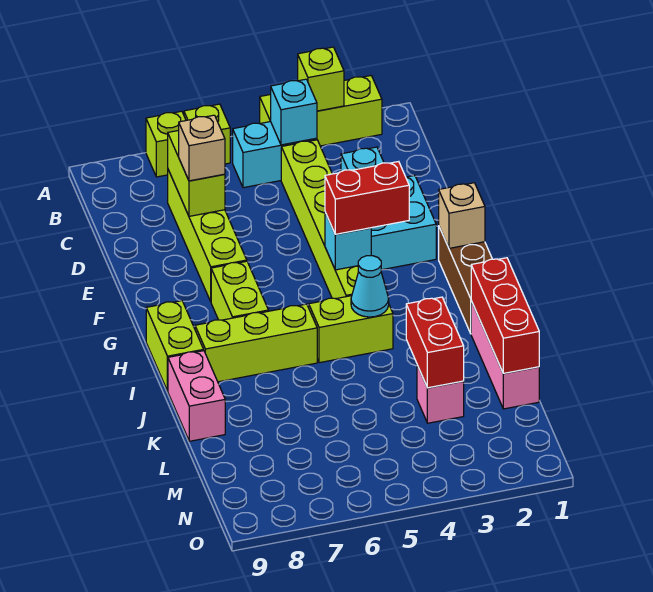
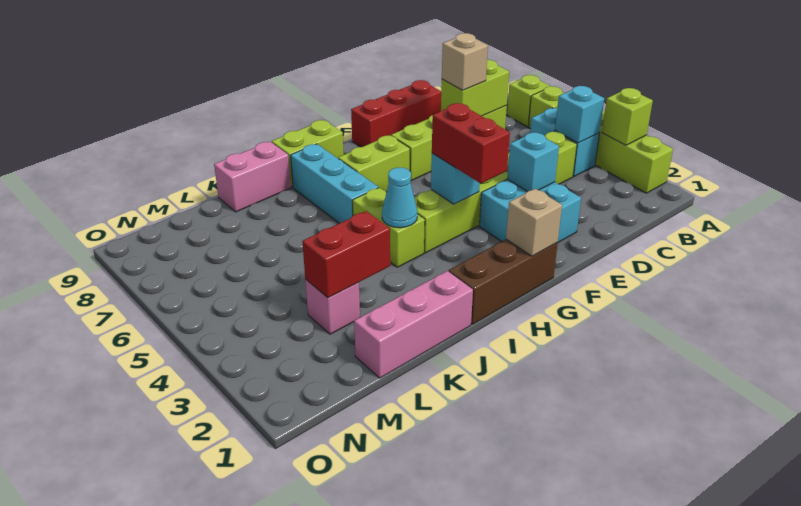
lime 1x3 brick [195,304,317,382] -> cyan 1x3 brick [291,144,378,223]
red 1x3 brick [471,258,539,373] -> red 1x3 brick moved to [351,80,441,147]

